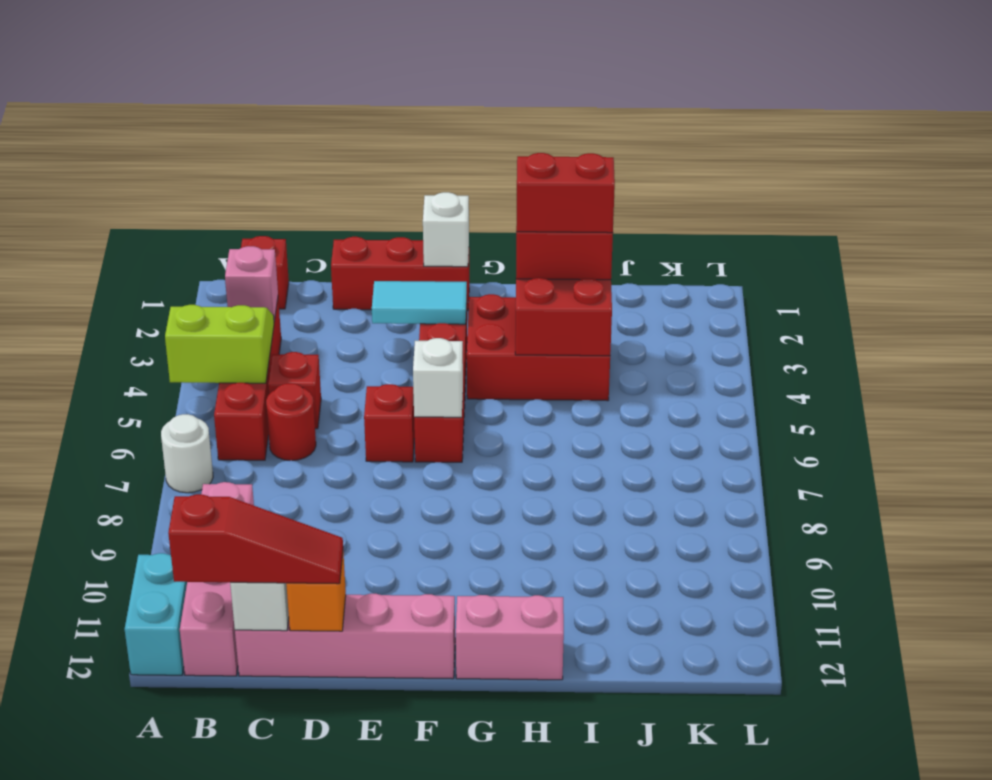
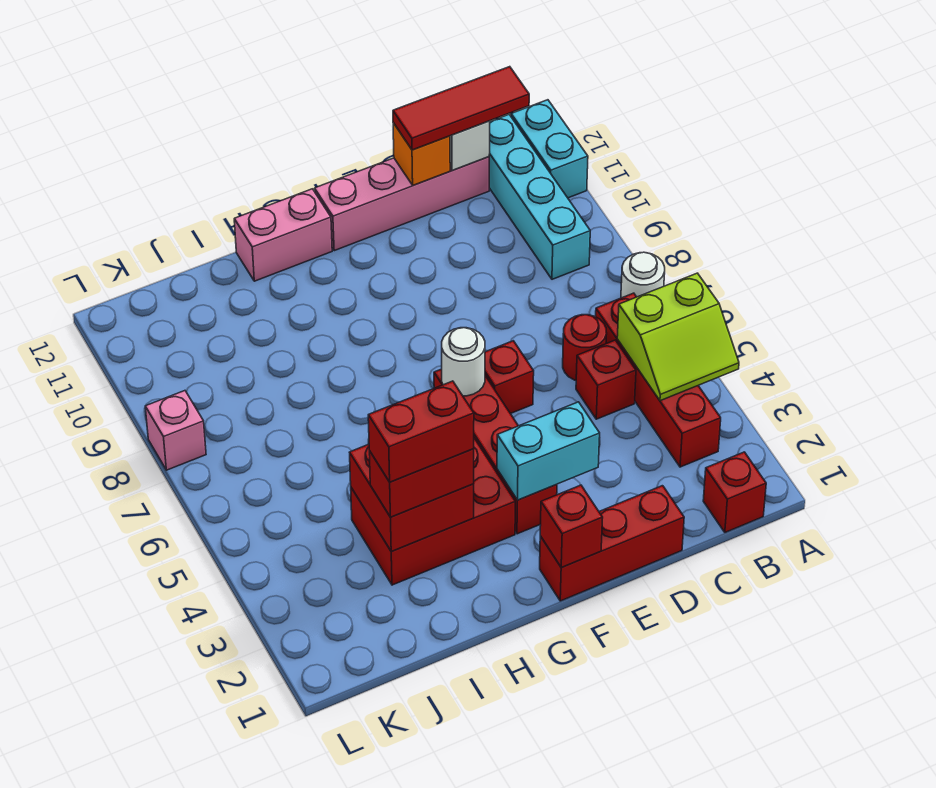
pink 1x1 brick [225,246,278,321] -> pink 1x1 brick moved to [145,391,206,470]
pink 1x4 brick [180,482,254,676] -> cyan 1x4 brick [489,115,590,279]
red 1x3 slope [168,494,343,584] -> red 1x3 tile [393,67,529,150]
cyan 1x2 tile [372,281,467,324] -> cyan 1x2 brick [497,402,600,500]
white 1x1 brick [423,192,469,267] -> red 1x1 brick [540,485,603,568]
white 1x1 brick [413,338,463,417] -> white 1x1 round brick [442,328,485,396]

